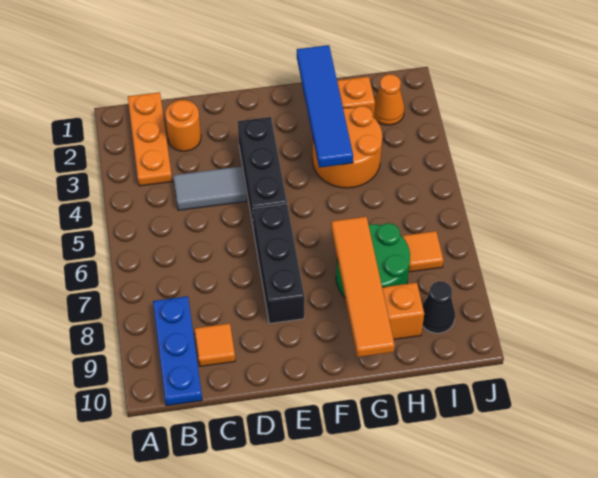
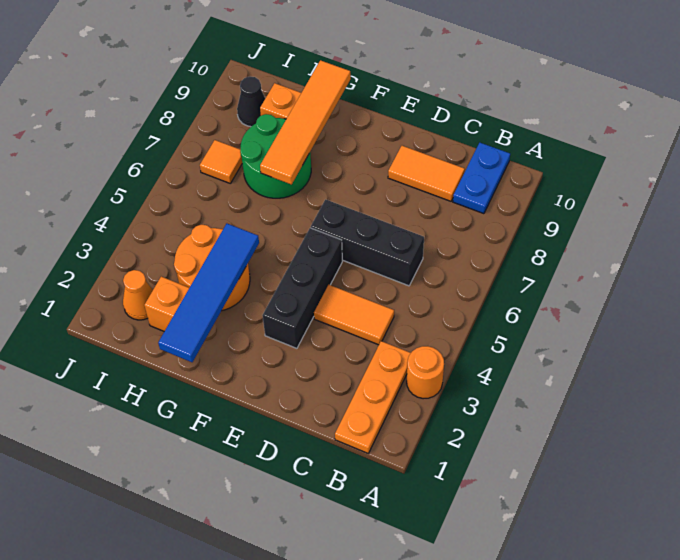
blue 1x3 plate [153,296,202,406] -> blue 1x2 plate [453,143,510,214]
orange 1x1 round brick [165,100,201,151] -> orange 1x1 round brick moved to [407,346,444,399]
grey 1x2 tile [173,166,247,210] -> orange 1x2 tile [314,285,394,345]
orange 1x1 tile [195,323,235,366] -> orange 1x2 tile [388,146,465,201]
black 1x3 brick [253,204,304,323] -> black 1x3 brick turned to [311,200,424,286]

